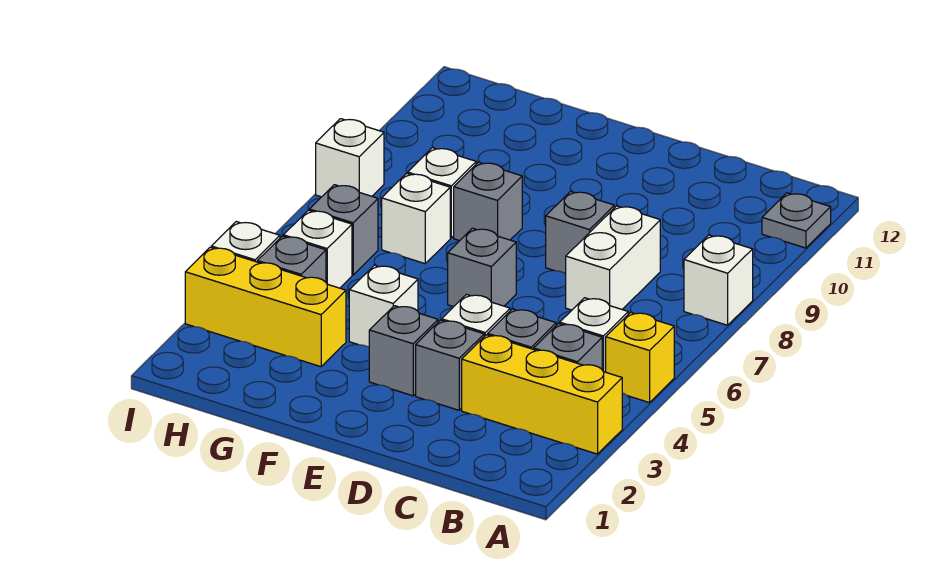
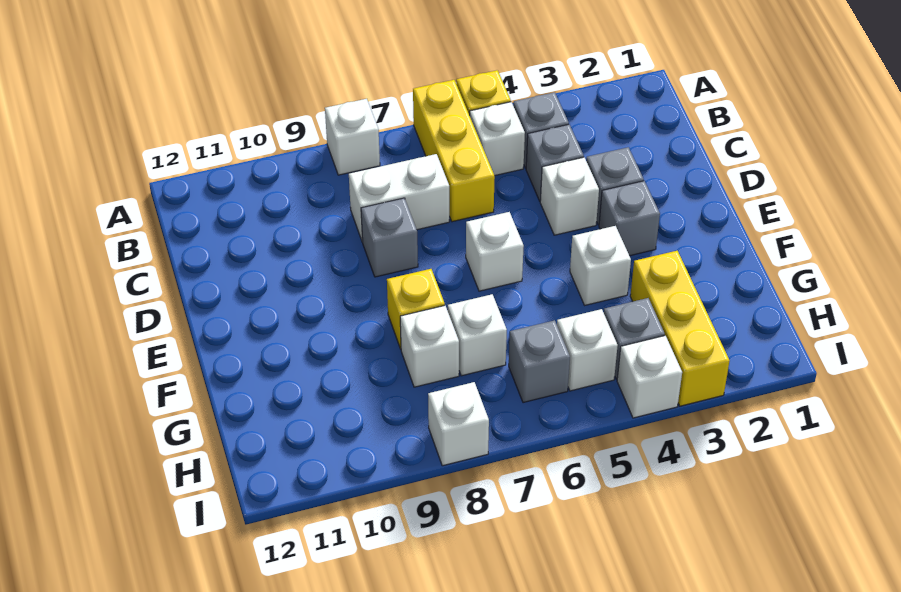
yellow 1x3 brick [462,335,622,454] -> yellow 1x3 brick moved to [413,80,495,222]
grey 1x1 plate [762,193,831,248] -> none
grey 1x1 brick [448,228,516,307] -> white 1x1 brick [466,212,524,291]
grey 1x1 brick [454,162,522,241] -> yellow 1x1 brick [387,269,445,349]

